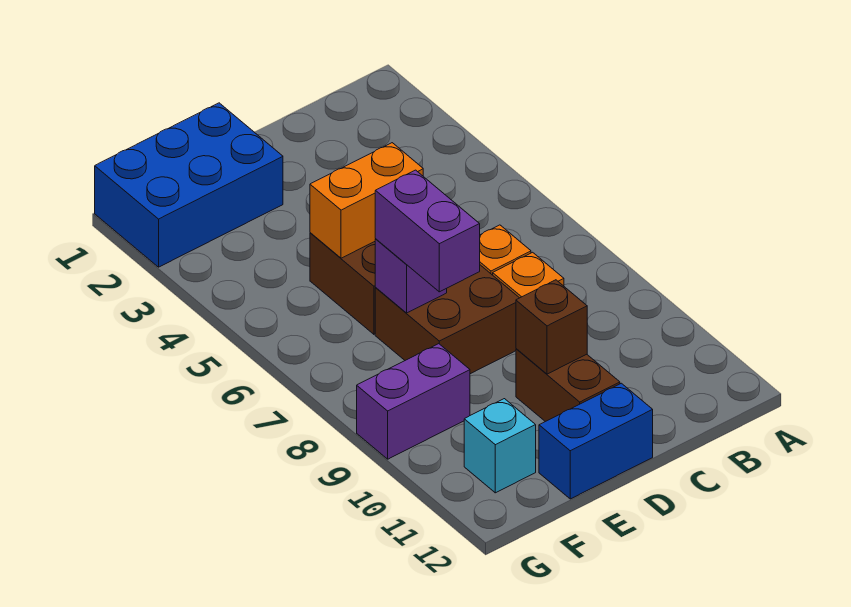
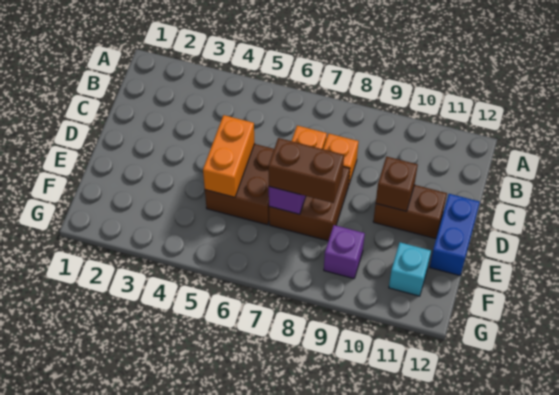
blue 2x3 brick [95,103,283,267] -> none
purple 1x2 brick [375,170,480,292] -> brown 1x2 brick [268,138,344,203]
purple 1x2 brick [357,344,470,459] -> purple 1x1 brick [324,225,365,279]

